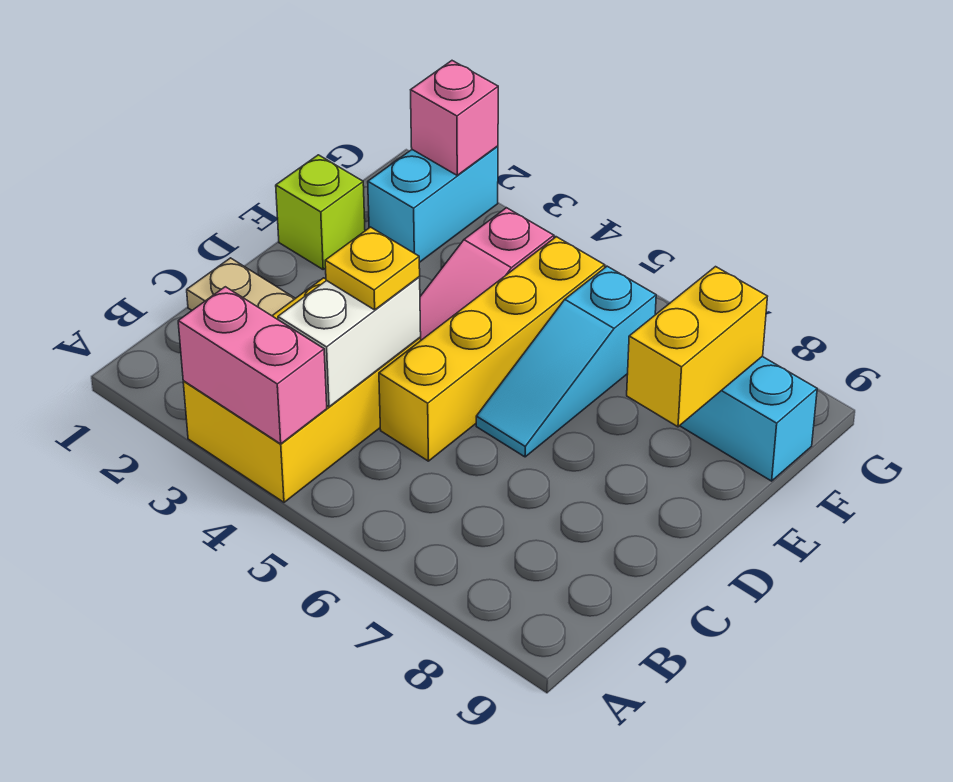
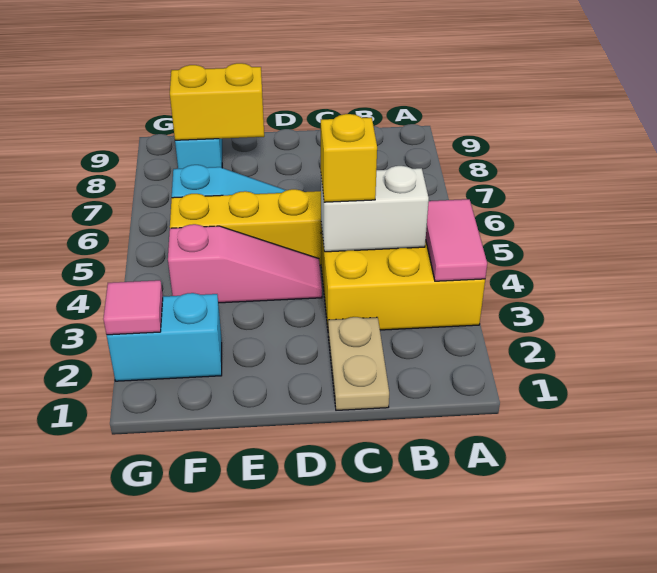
pink 1x2 brick [178,287,327,444] -> pink 1x2 tile [426,199,487,281]
yellow 1x1 plate [325,227,420,310] -> yellow 1x1 brick [321,114,377,202]
lime 1x1 brick [276,155,365,269] -> none
pink 1x1 brick [411,61,498,175] -> pink 1x1 tile [103,280,163,335]

